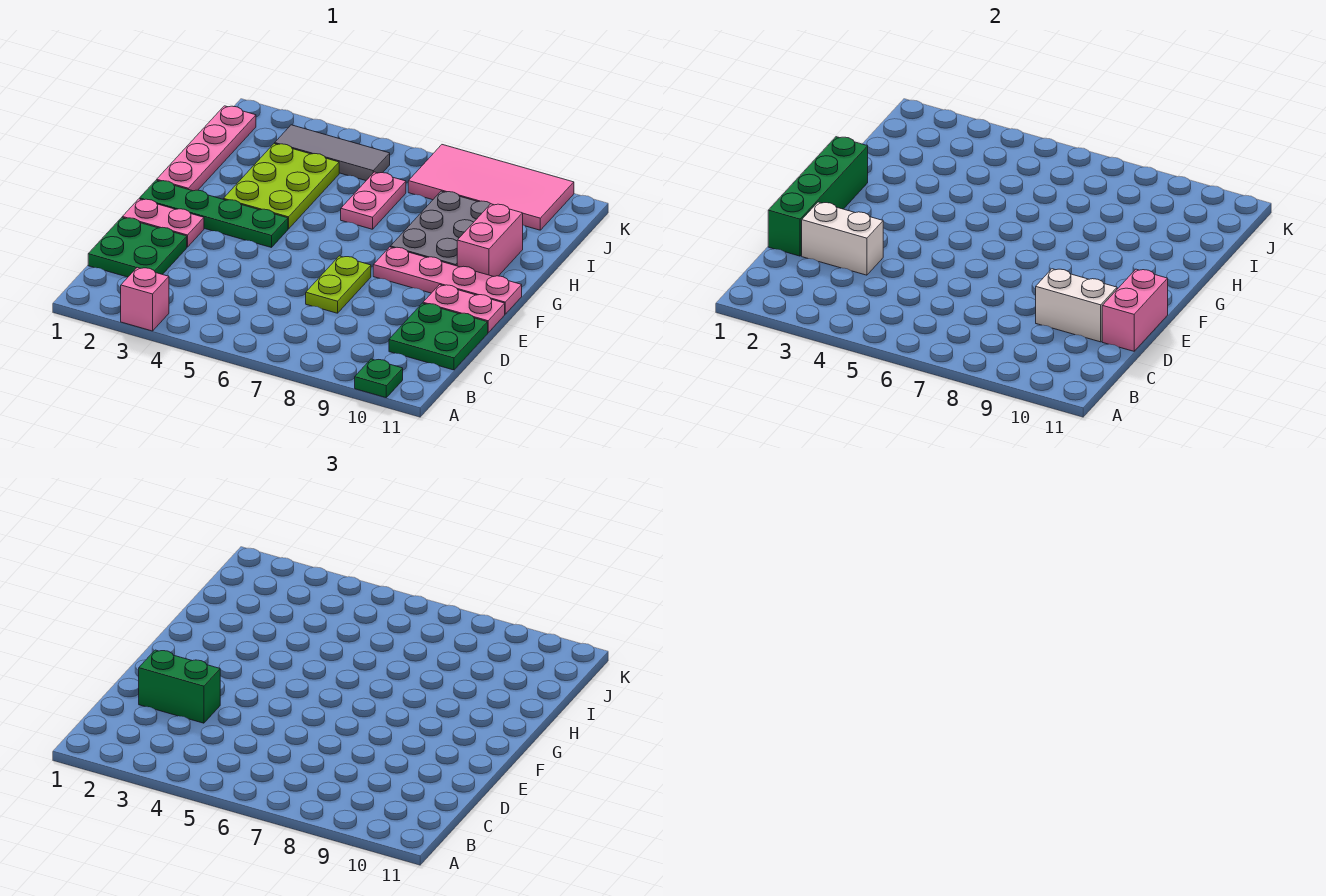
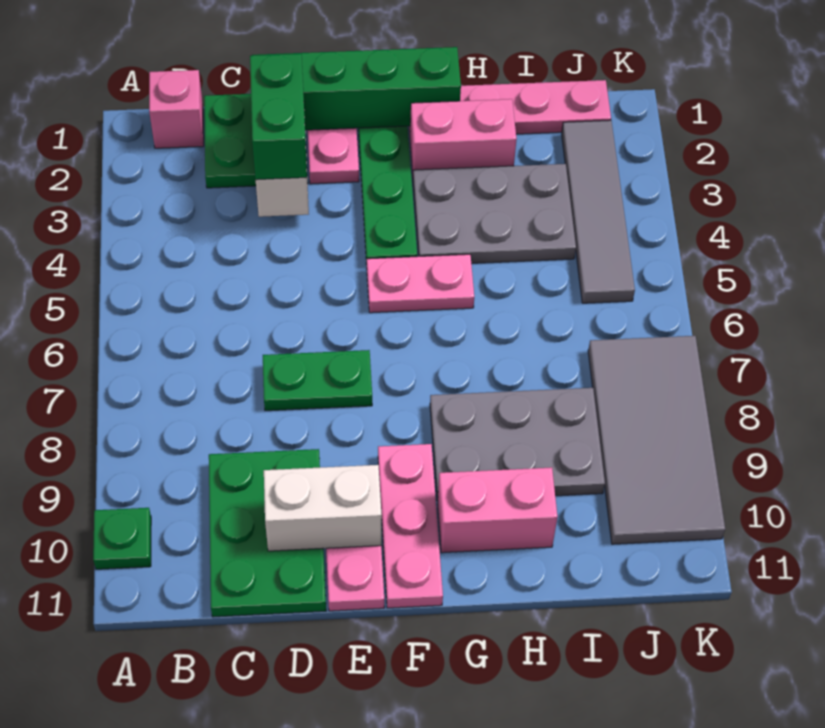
pink 1x1 brick [121,267,169,331] -> pink 1x1 brick moved to [149,70,204,148]
green 2x2 plate [389,303,488,370] -> green 2x3 plate [209,449,326,617]
lime 1x2 plate [306,256,371,313] -> green 1x2 plate [263,350,372,411]
white 1x2 brick [1036,269,1117,342] -> white 1x2 brick turned to [264,465,382,551]
pink 1x2 brick [1102,269,1168,351] -> pink 1x2 brick moved to [410,99,517,174]
pink 1x4 plate [373,247,522,314] -> pink 1x3 plate [378,444,443,608]
lime 2x3 plate [223,143,339,229] -> grey 2x3 plate [413,164,576,263]
pink 1x2 plate [341,172,406,229] -> pink 1x2 plate moved to [367,254,474,313]
grey 1x3 tile [275,125,390,181] -> grey 1x4 tile [562,120,635,303]
pink 2x4 tile [408,145,574,230] -> grey 2x4 tile [588,336,725,544]

